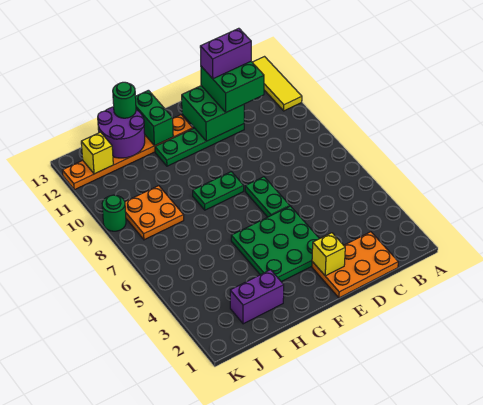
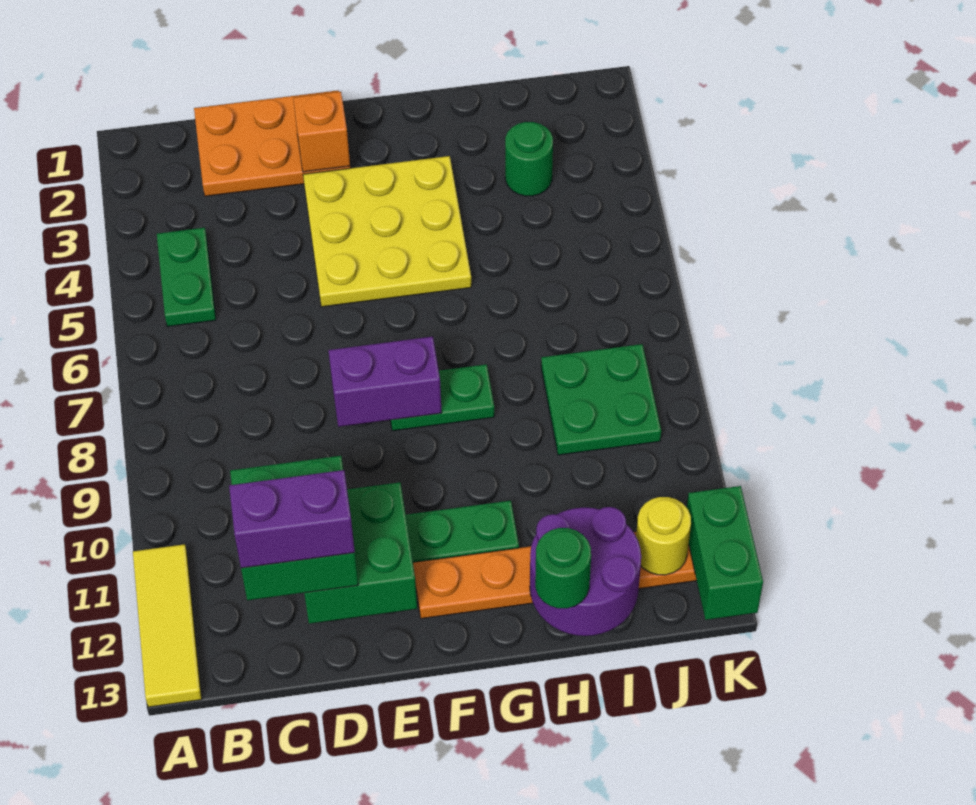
yellow 1x1 brick [312,233,345,276] -> orange 1x1 brick [293,92,350,172]
green 3x3 plate [231,206,319,282] -> yellow 3x3 plate [303,156,471,307]
green 1x2 plate [245,177,290,217] -> green 1x2 plate moved to [157,228,216,327]
green 1x2 brick [135,90,173,146] -> green 1x2 brick moved to [687,486,763,620]
purple 1x2 brick [230,270,284,324] -> purple 1x2 brick moved to [328,337,442,427]
orange 2x2 plate [125,186,184,240] -> green 2x2 plate [541,344,661,455]
yellow 1x1 brick [81,132,113,174] -> yellow 1x1 round brick [636,497,691,575]
green 1x1 round brick [102,195,126,231] -> green 1x1 round brick moved to [505,122,553,196]

